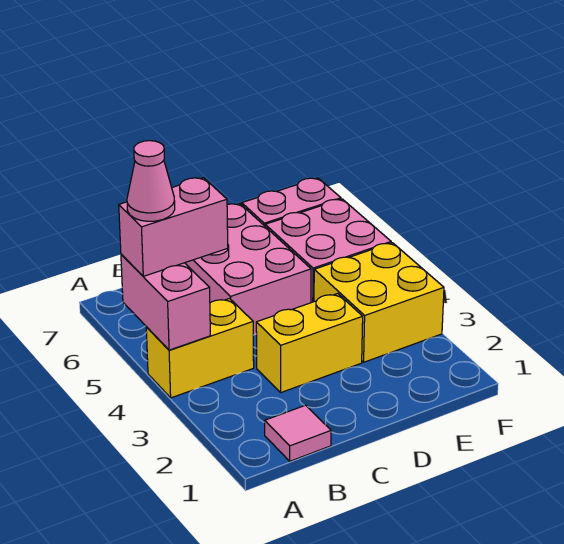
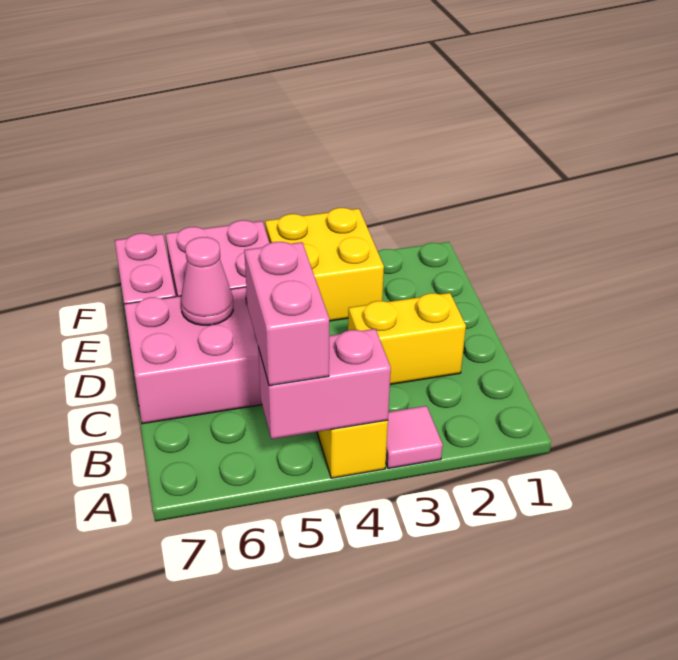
pink 1x1 cone [127,141,175,221] -> pink 1x1 cone moved to [181,237,233,325]
pink 1x1 tile [265,405,331,461] -> pink 1x1 tile moved to [386,406,443,469]
yellow 1x2 brick [256,294,363,392] -> yellow 1x2 brick turned to [348,293,466,384]

